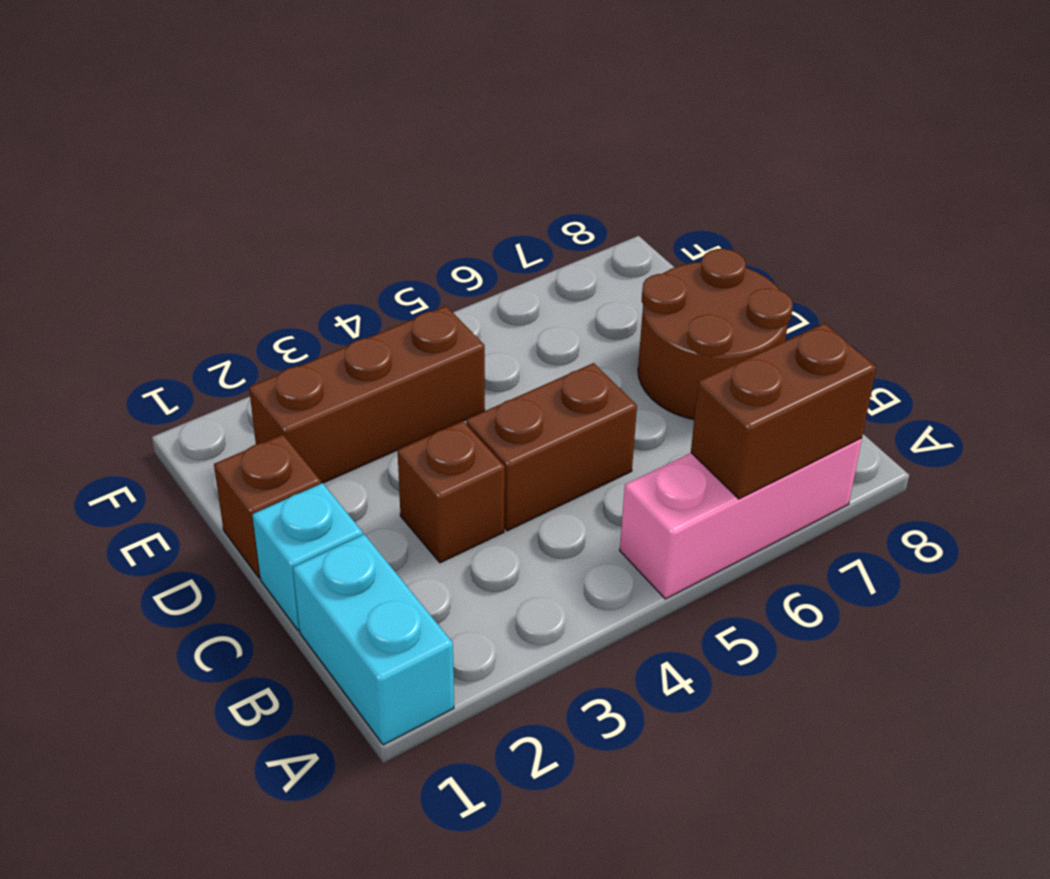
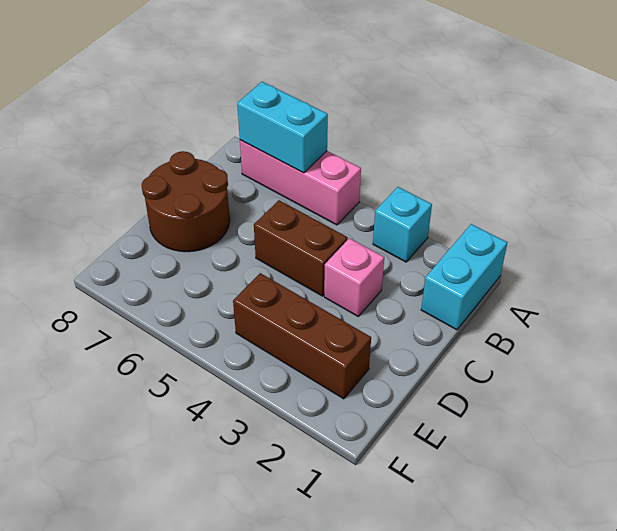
brown 1x2 brick [691,323,876,499] -> cyan 1x2 brick [237,82,328,173]
cyan 1x1 brick [252,483,363,631] -> cyan 1x1 brick moved to [373,187,432,262]
brown 1x1 brick [397,421,505,563] -> pink 1x1 brick [324,238,384,316]
brown 1x1 brick [214,435,321,578] -> none

